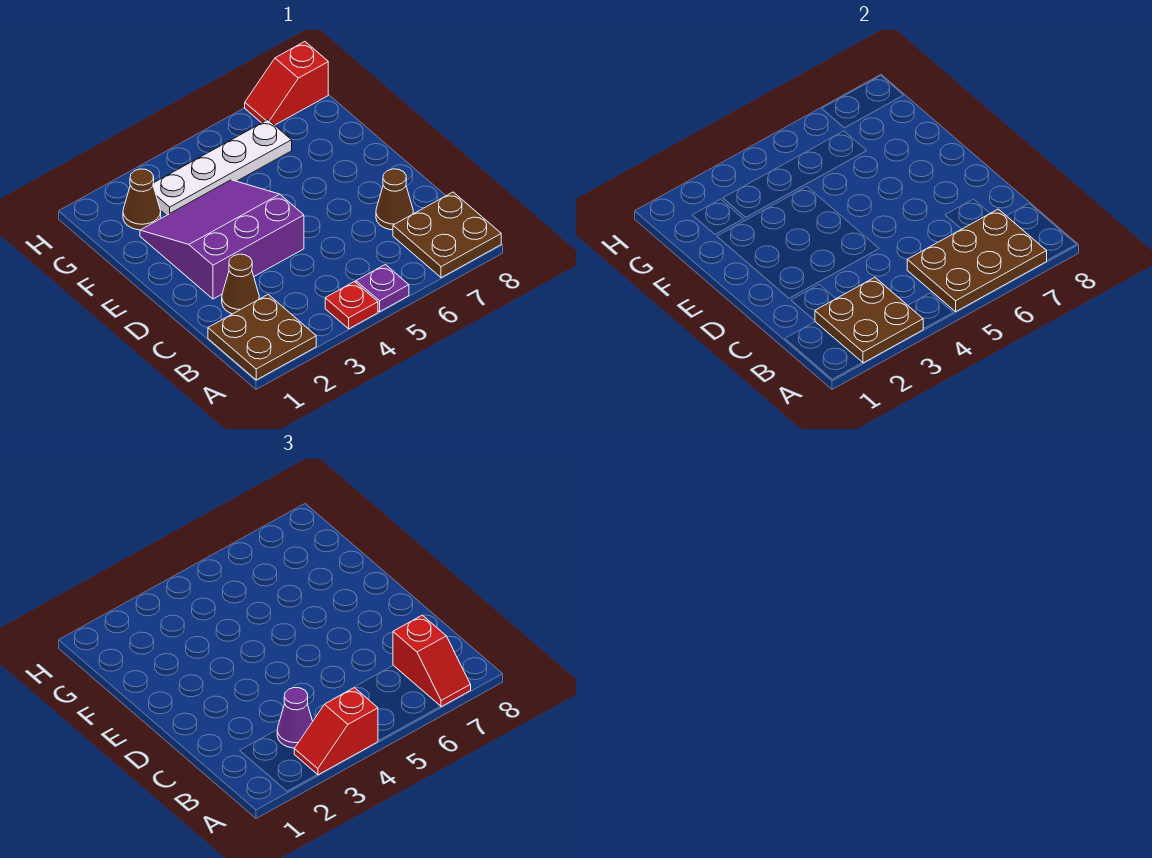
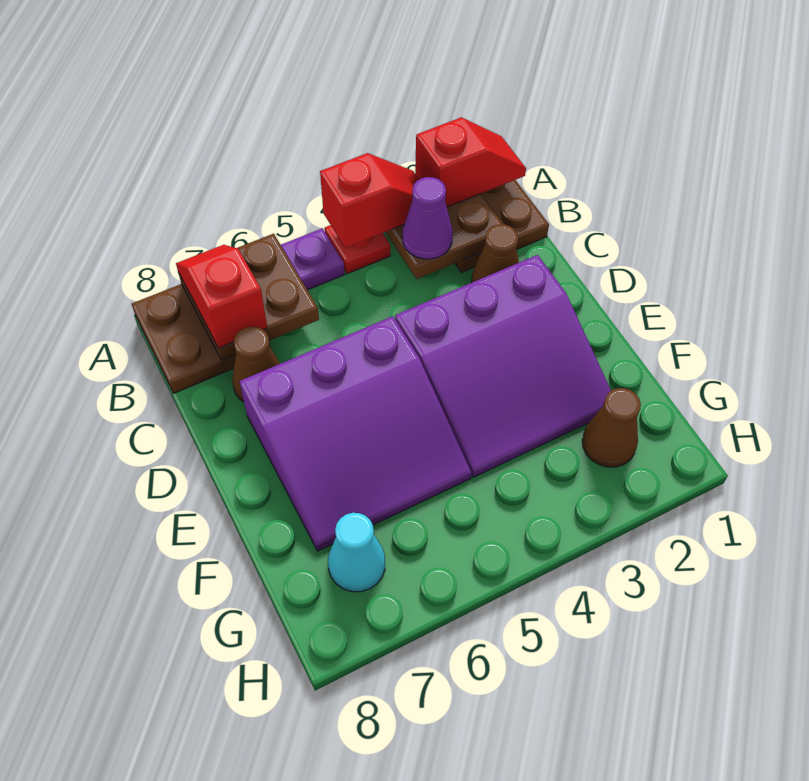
brown 2x3 plate [907,209,1047,312] -> brown 2x2 plate [178,234,319,360]
none -> purple 3x3 slope [239,316,472,551]
white 1x4 plate [153,120,292,215] -> none
none -> cyan 1x1 cone [328,513,385,592]
red 1x2 slope [245,42,328,125] -> red 1x2 slope moved to [415,117,526,207]

